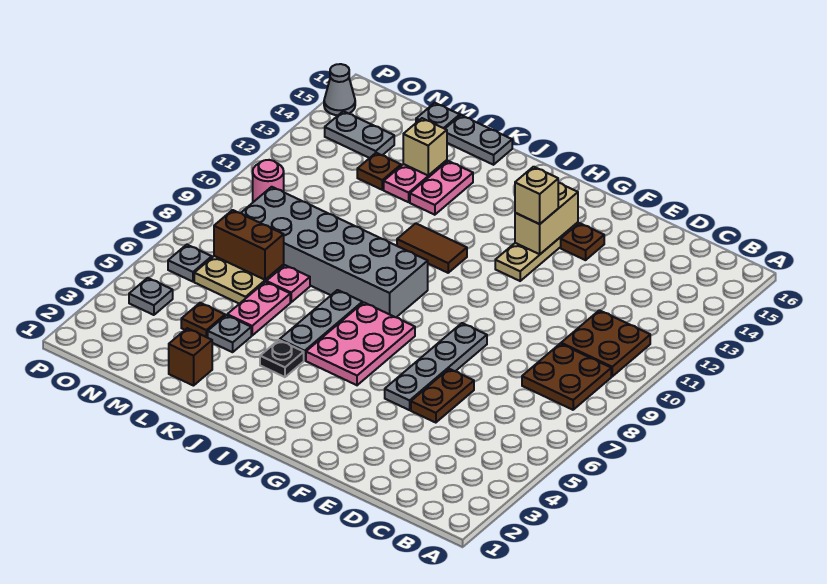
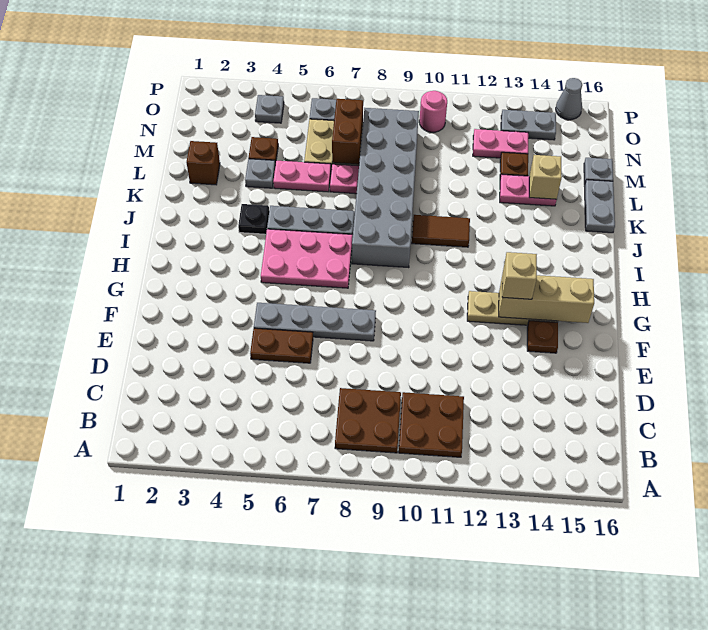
tan 1x2 brick [515,183,578,254] -> tan 1x3 brick [499,274,594,323]
brown 1x2 tile [397,223,467,273] -> brown 1x2 tile turned to [412,215,470,247]
pink 1x2 plate [410,161,473,215] -> pink 1x2 plate moved to [473,129,528,158]
grey 1x2 plate [325,111,394,158] -> grey 1x2 plate turned to [501,110,556,140]

